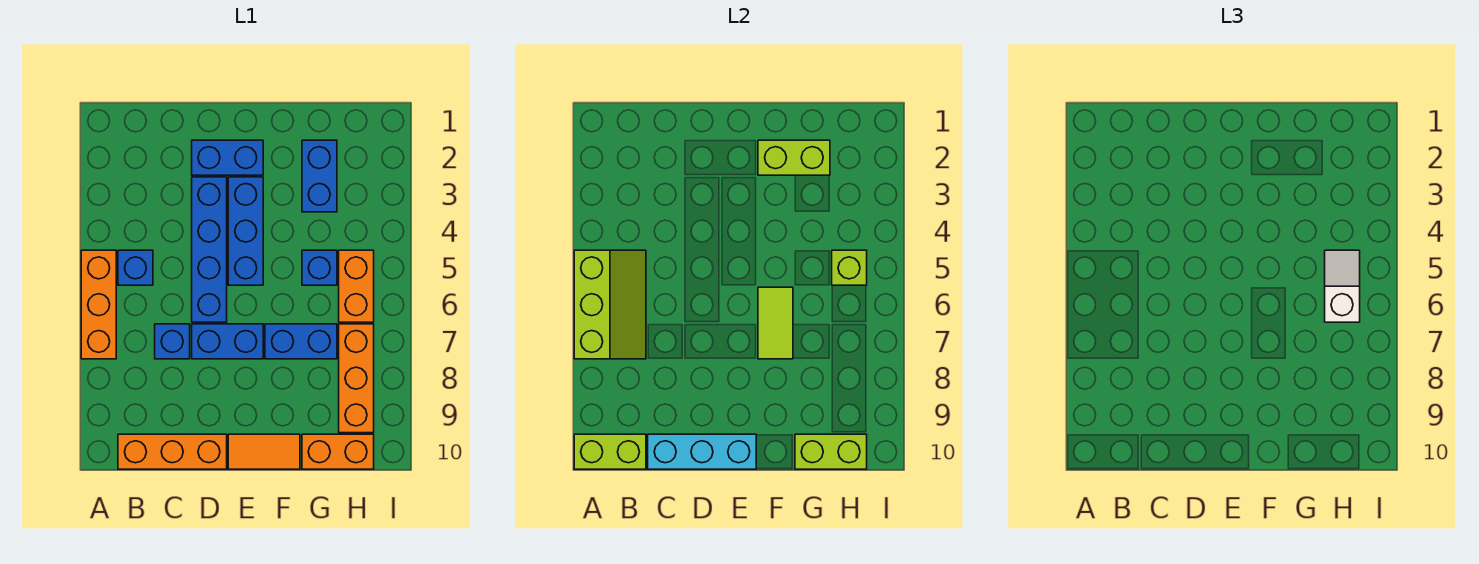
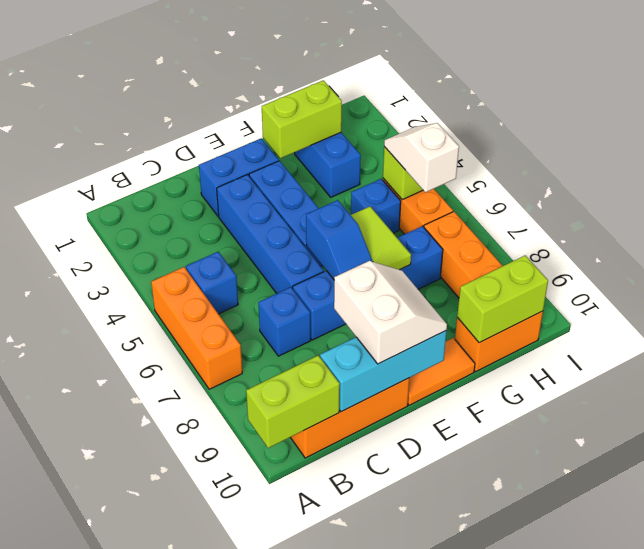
lime 2x3 slope [574,250,646,359] -> none
none -> white 2x2 slope [334,261,447,364]
none -> blue 1x2 slope [306,200,373,279]

